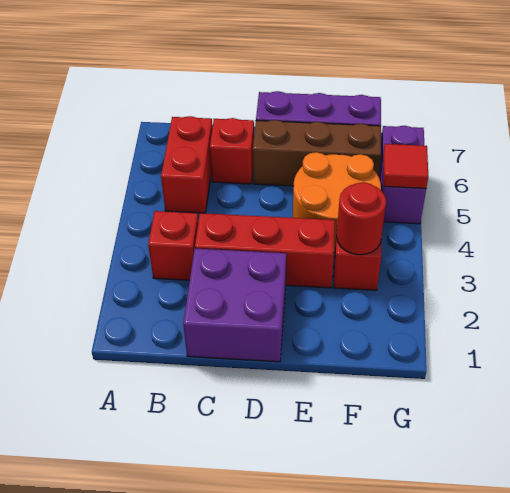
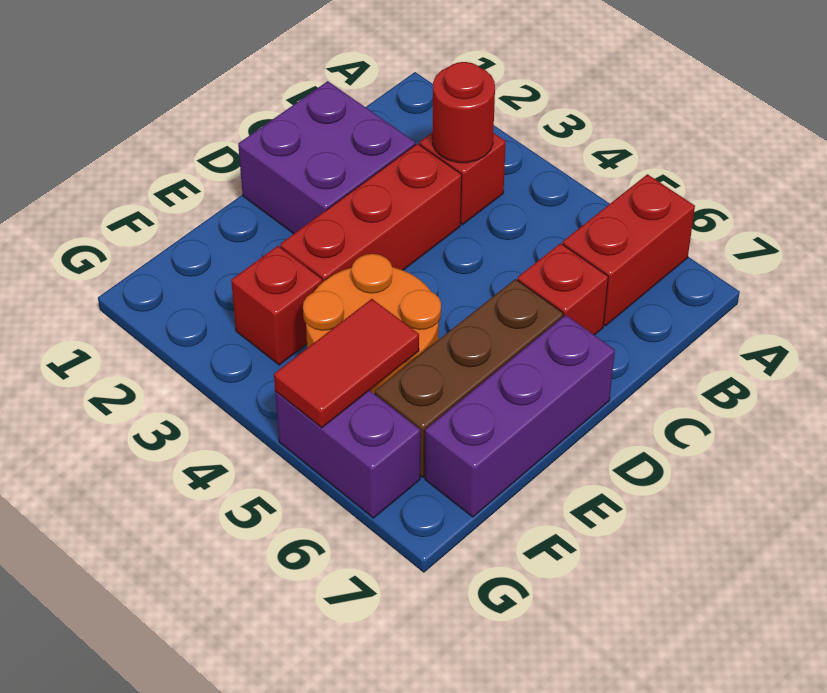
red 1x2 brick [161,116,212,213] -> red 1x2 brick turned to [563,174,695,326]
red 1x1 round brick [337,182,386,255] -> red 1x1 round brick moved to [432,62,495,163]
red 1x1 tile [383,144,428,188] -> red 1x2 tile [274,299,419,428]

